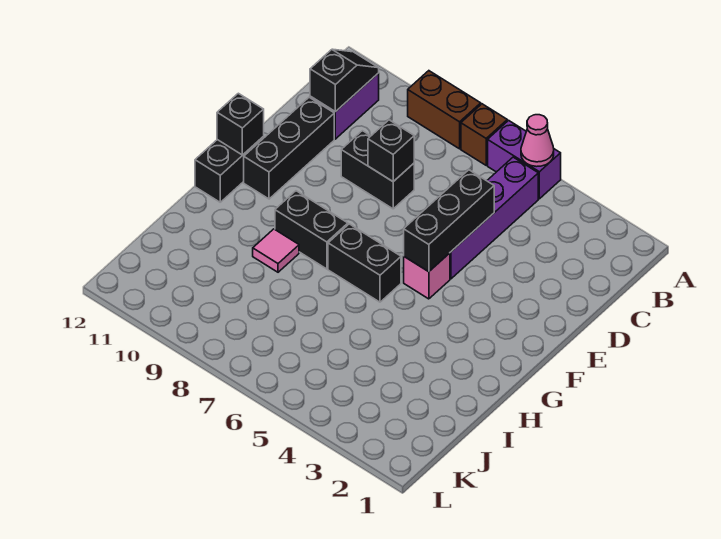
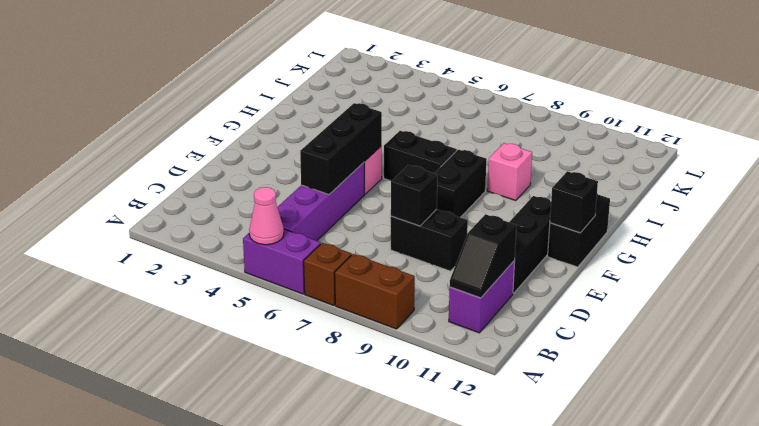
black 1x2 brick [275,191,348,269] -> black 1x2 brick turned to [434,149,487,217]
pink 1x1 tile [253,229,299,272] -> pink 1x1 brick [487,143,532,201]

